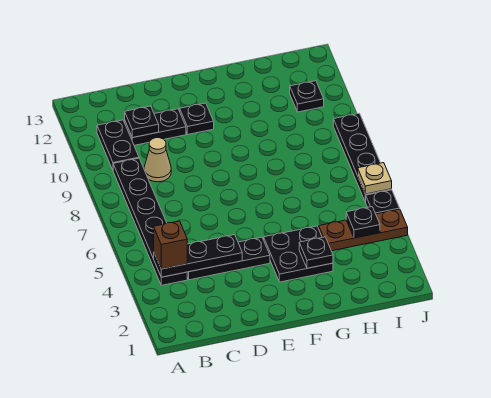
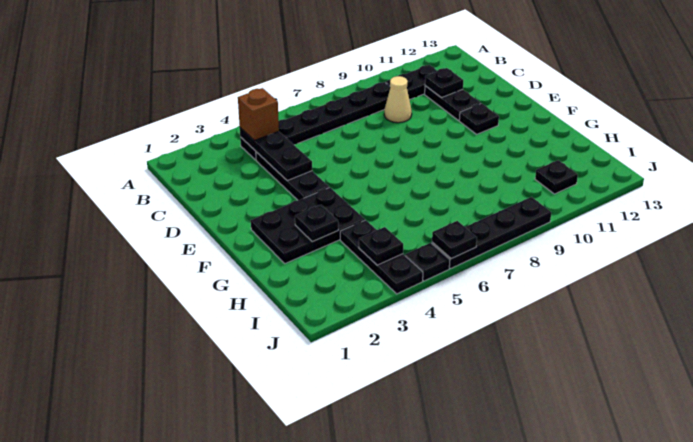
black 2x2 plate [264,226,333,282] -> black 2x3 plate [251,188,365,264]
brown 1x3 plate [319,209,408,251] -> black 1x3 plate [340,220,423,294]
tan 1x1 plate [358,163,392,194] -> black 1x1 plate [432,221,477,259]

